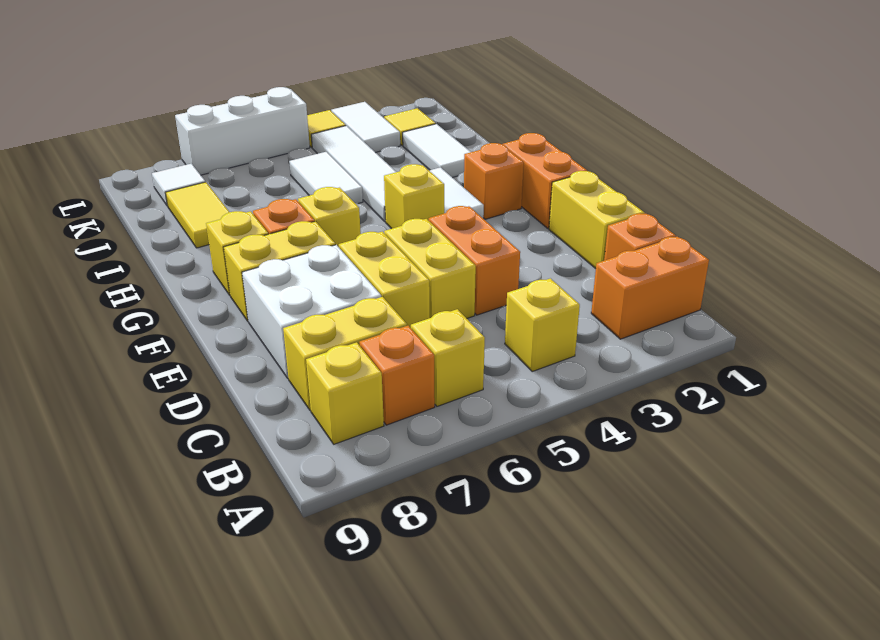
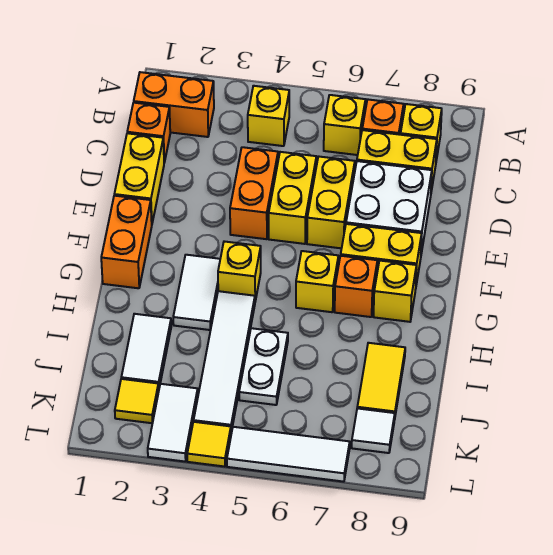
orange 1x1 brick [464,143,524,219] -> none
white 1x2 tile [289,152,363,204] -> white 1x2 plate [239,328,288,405]
white 1x3 brick [175,87,310,175] -> white 1x3 tile [227,427,350,482]

